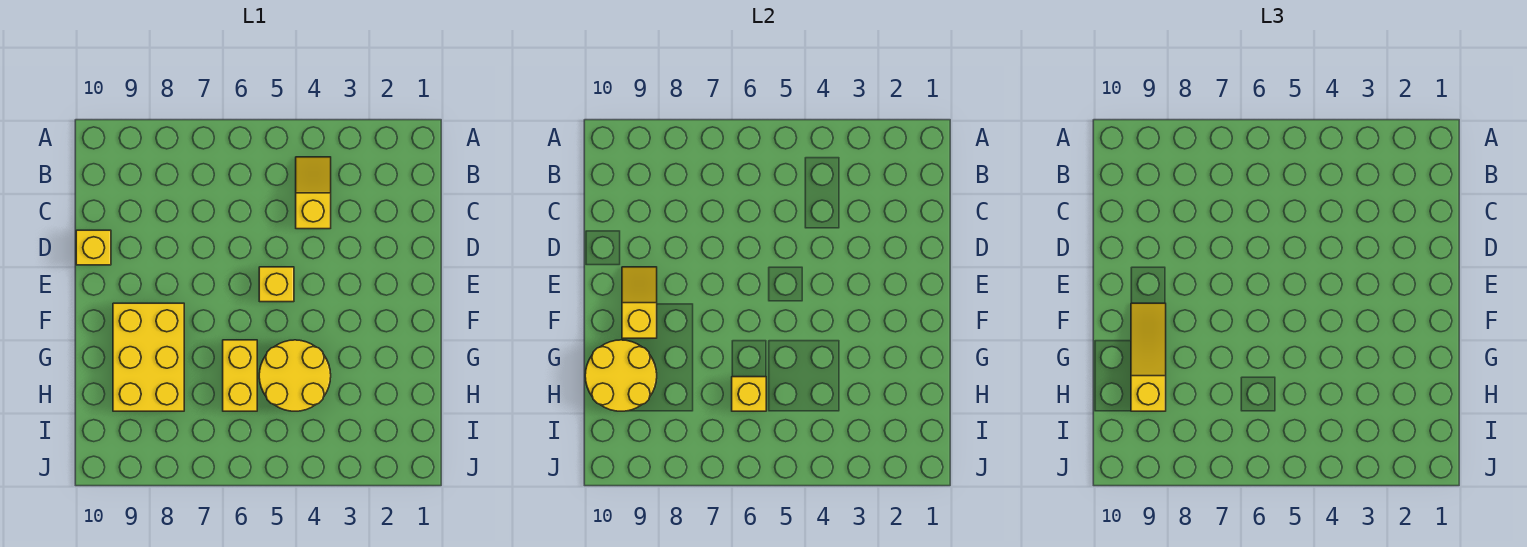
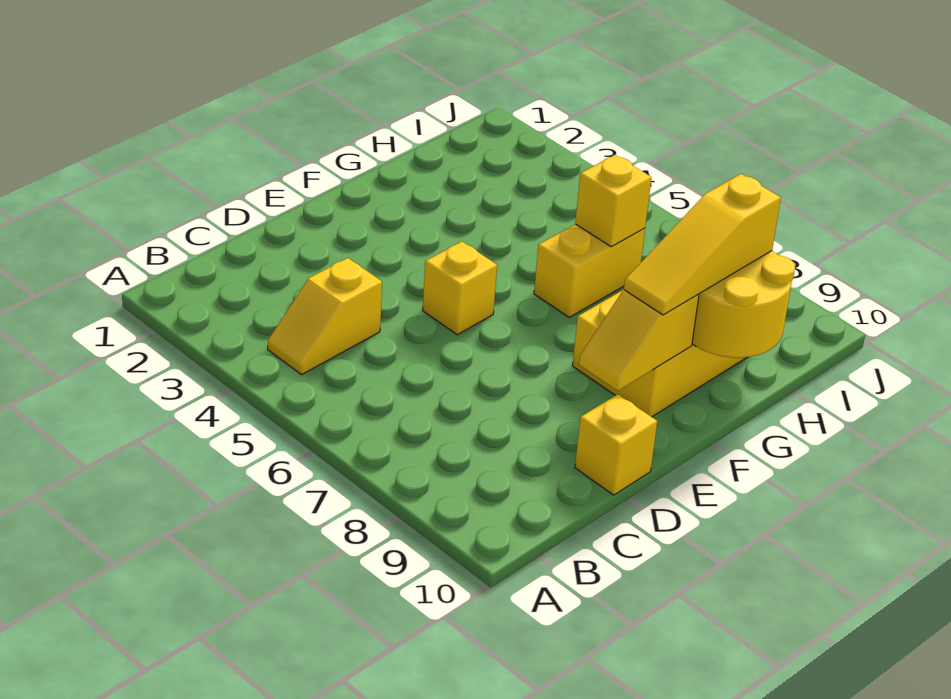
yellow 2x2 round brick [259,340,331,411] -> none

